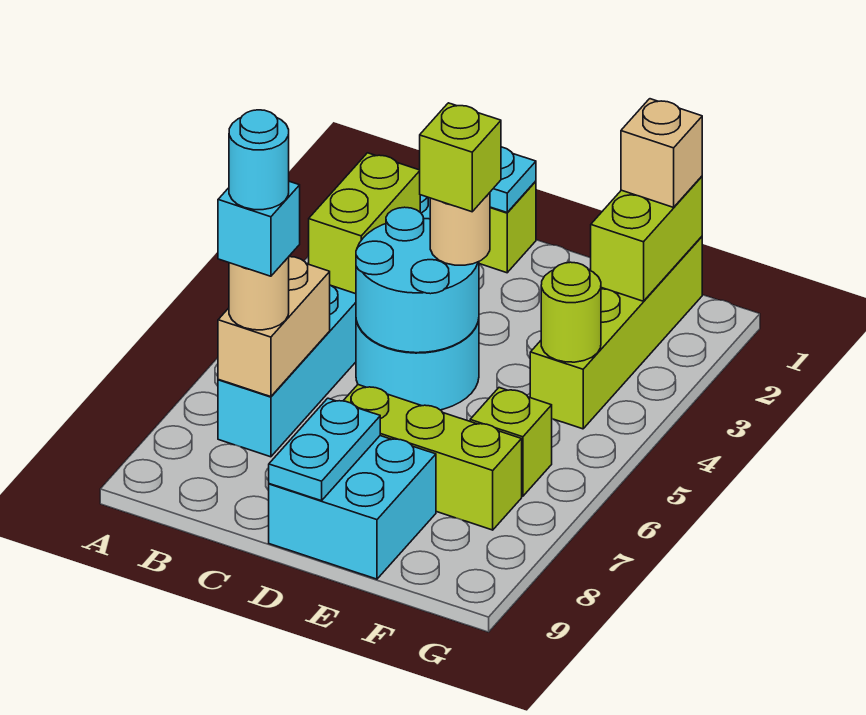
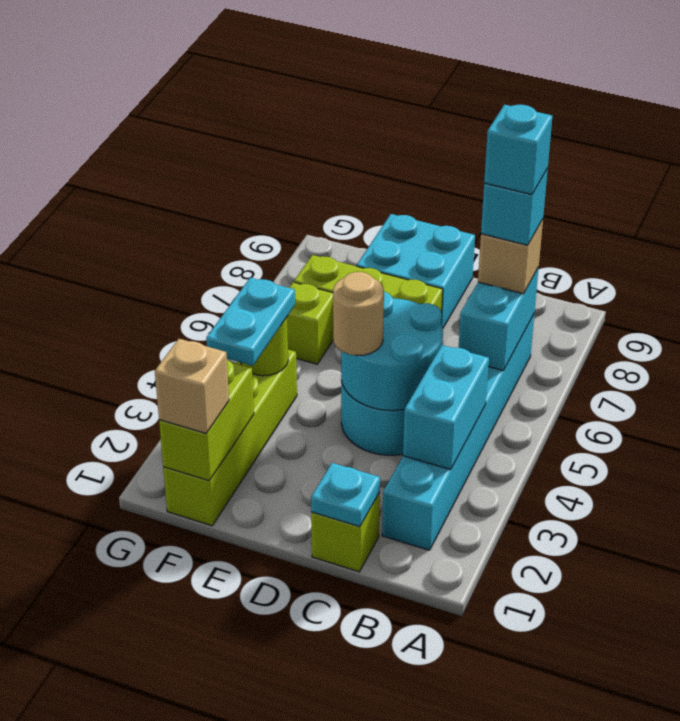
lime 1x2 brick [309,153,420,294] -> cyan 1x2 brick [403,345,489,470]
tan 1x2 brick [218,257,330,397] -> cyan 1x2 brick [459,267,539,370]
tan 1x1 round brick [229,257,289,330] -> tan 1x1 brick [478,219,543,294]
cyan 1x1 round brick [229,110,289,210] -> cyan 1x1 brick [484,105,552,195]
lime 1x1 brick [420,103,501,212] -> none
cyan 1x2 plate [269,398,380,501] -> cyan 1x2 plate moved to [206,278,295,366]

